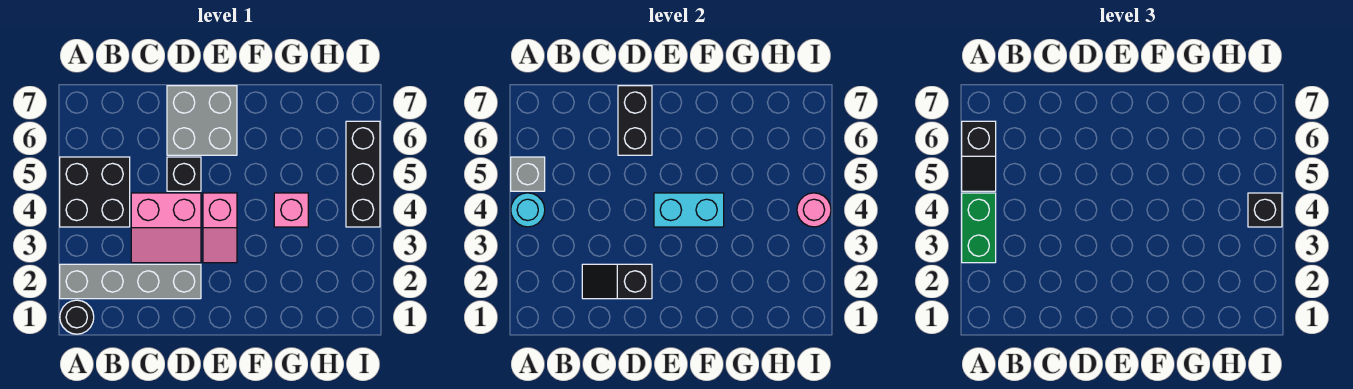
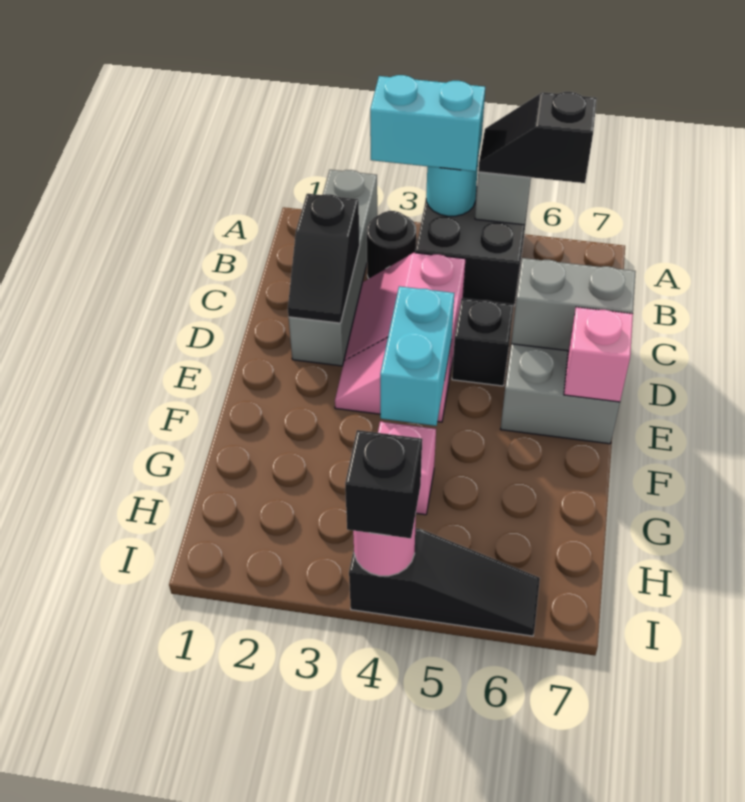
black 1x1 round brick [60,300,94,334] -> black 1x1 round brick moved to [367,211,416,279]
green 1x2 brick [962,193,996,263] -> cyan 1x2 brick [370,75,485,171]
black 1x2 slope [582,264,652,299] -> black 1x2 slope turned to [288,194,360,323]
black 1x2 brick [618,86,652,155] -> grey 1x2 brick [511,258,636,351]
none -> pink 1x1 brick [564,307,633,402]
black 1x3 brick [346,121,380,227] -> black 1x3 slope [349,528,540,636]

